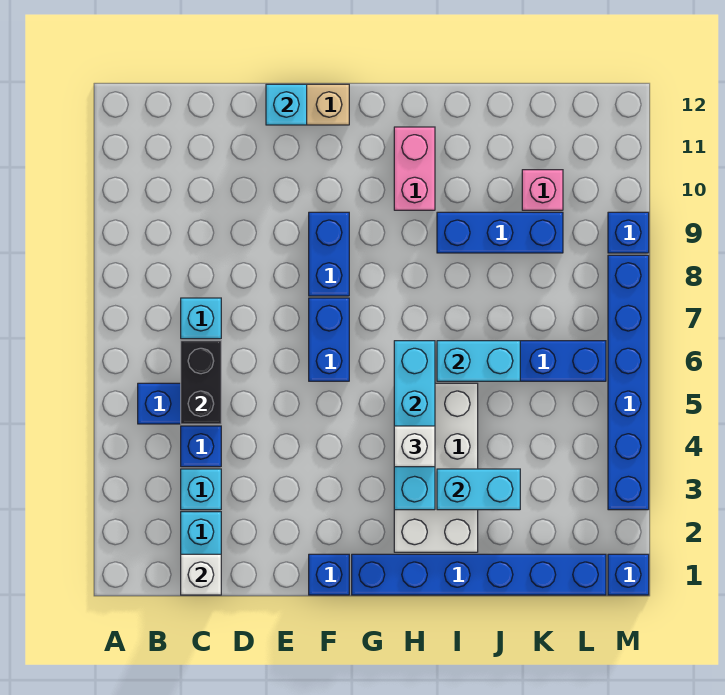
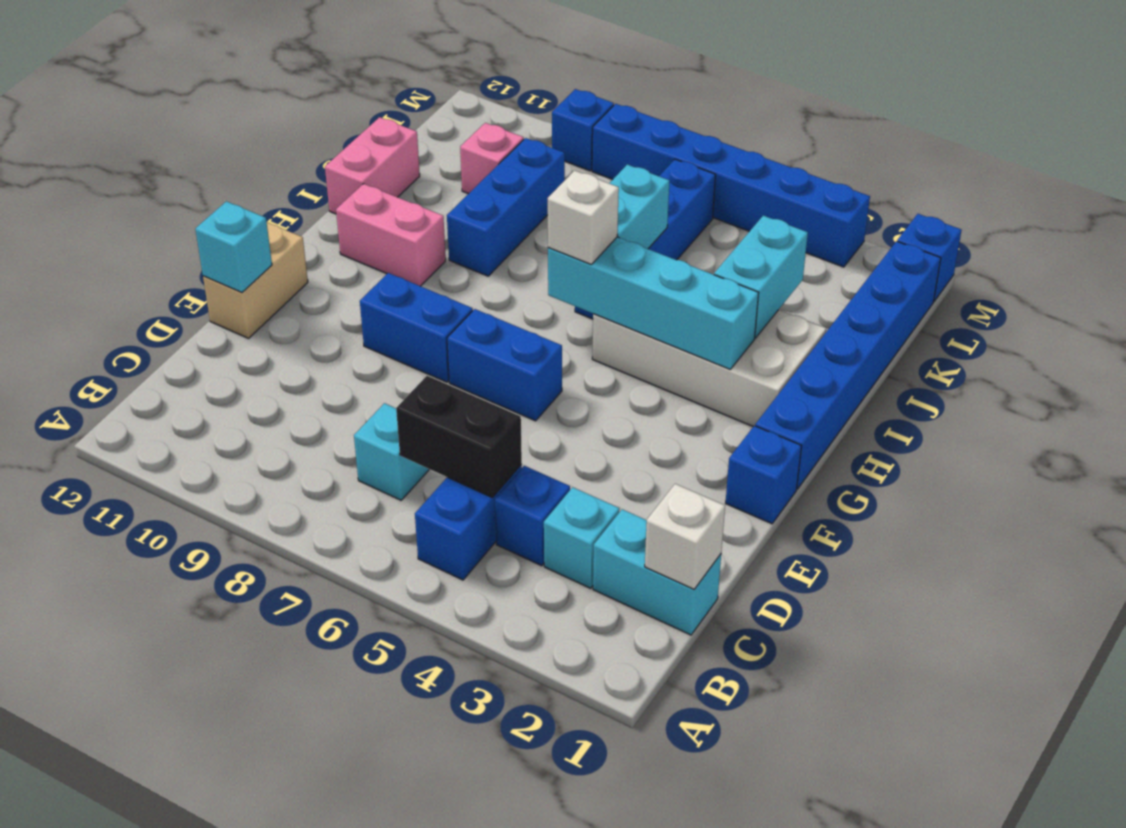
white 1x1 brick [394,426,435,467] -> white 1x1 brick moved to [548,170,619,265]
none -> pink 1x2 brick [325,117,420,214]

